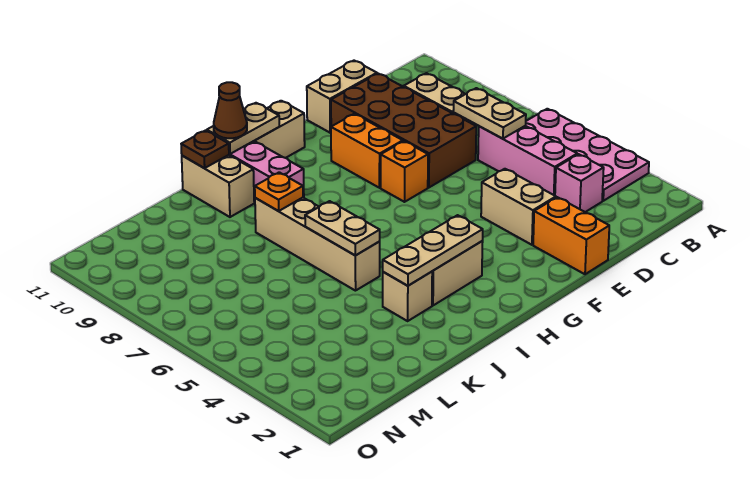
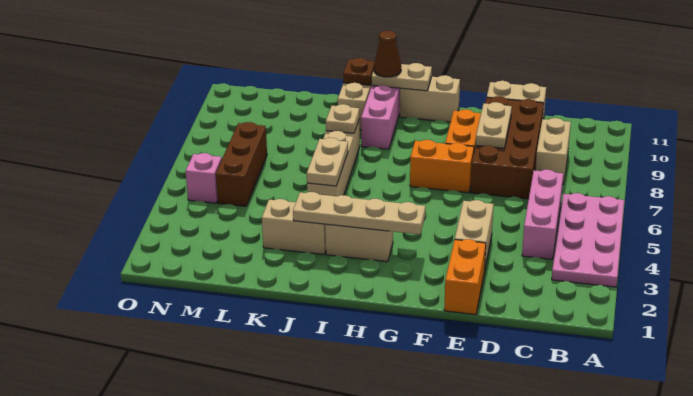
pink 1x1 brick [555,154,604,212] -> pink 1x1 brick moved to [186,153,222,203]
tan 1x2 plate [453,88,526,139] -> tan 1x2 plate moved to [476,102,512,148]
orange 1x1 brick [381,141,428,202] -> orange 1x2 brick [410,140,474,193]
tan 1x3 plate [383,215,483,286] -> tan 1x4 plate [293,192,425,234]
tan 1x1 brick [383,272,432,321] -> tan 1x2 brick [262,199,326,254]
orange 1x1 plate [255,172,303,211] -> tan 1x1 plate [326,104,359,133]
none -> brown 1x3 brick [216,122,267,206]

